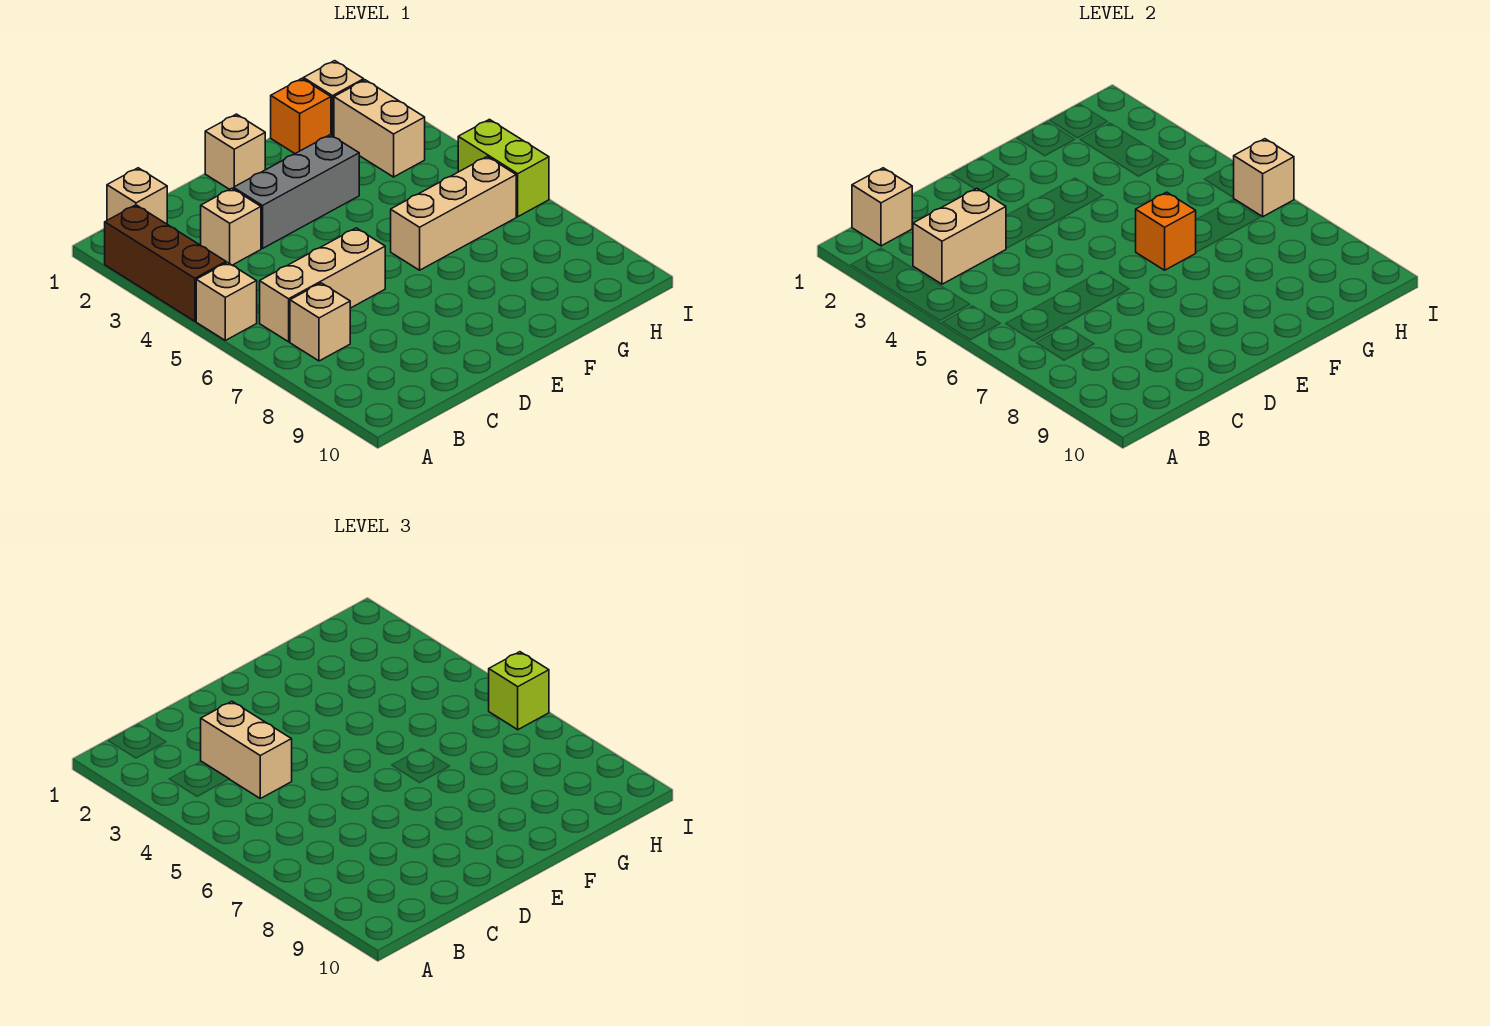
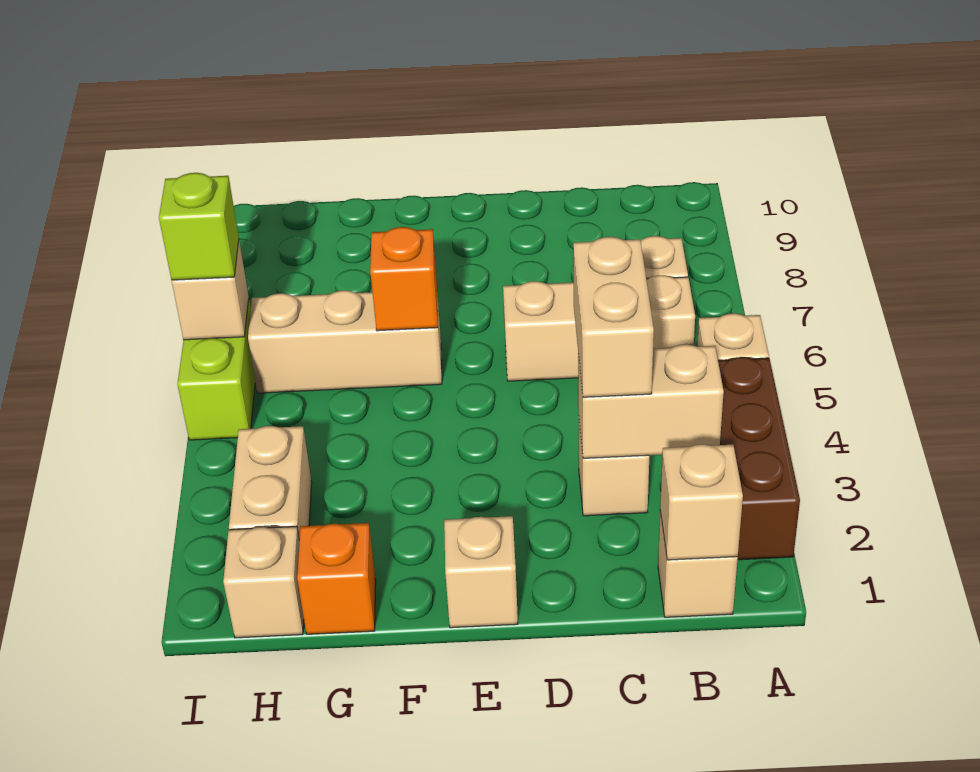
grey 1x3 brick [234,135,359,248] -> none

